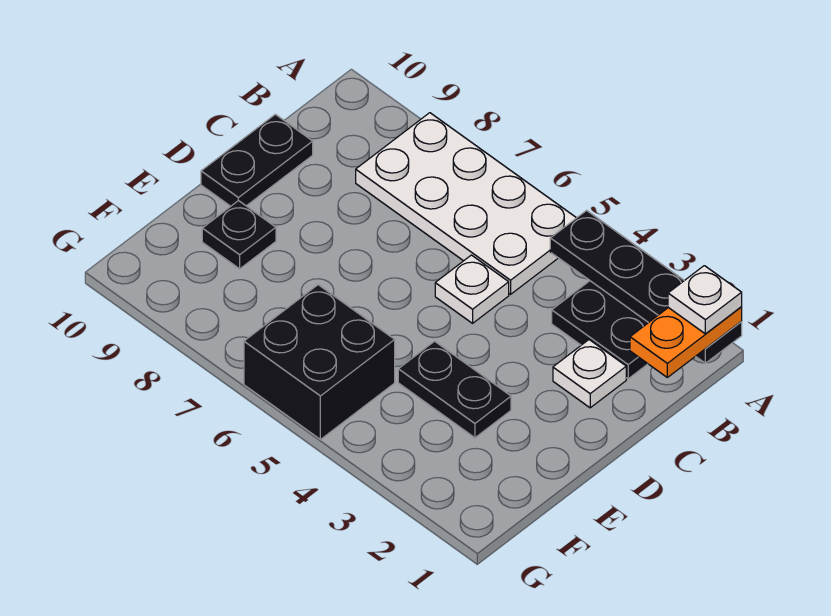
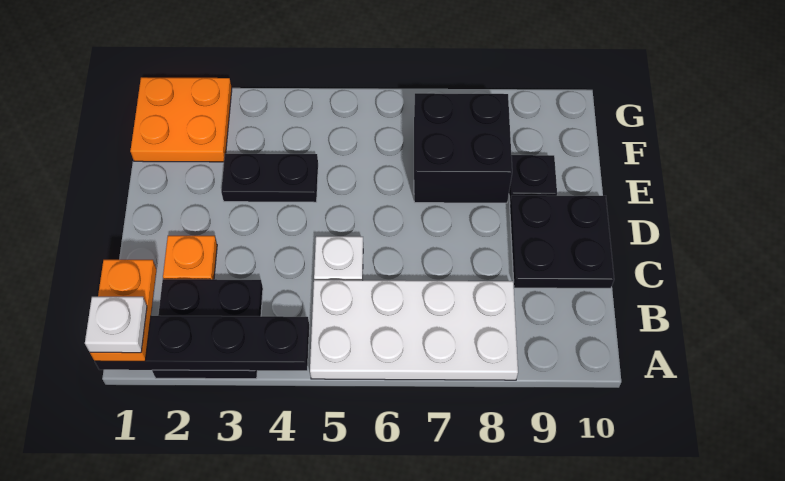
white 1x1 plate [553,340,626,408] -> orange 1x1 plate [163,236,217,279]
black 1x2 plate [201,114,313,206] -> black 2x2 plate [510,195,614,288]
none -> orange 2x2 plate [130,77,232,162]
black 2x2 brick [244,285,395,439] -> black 2x2 brick moved to [414,93,512,203]

